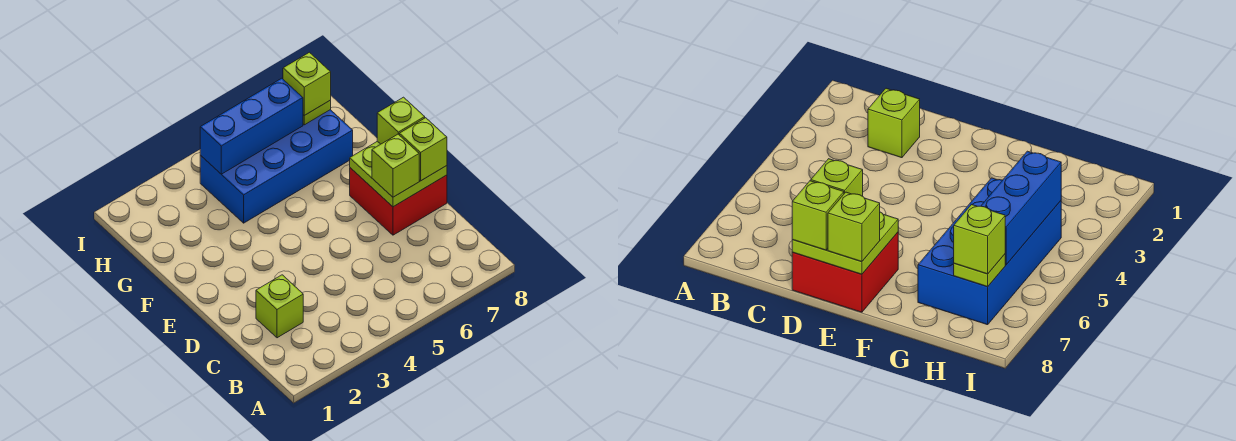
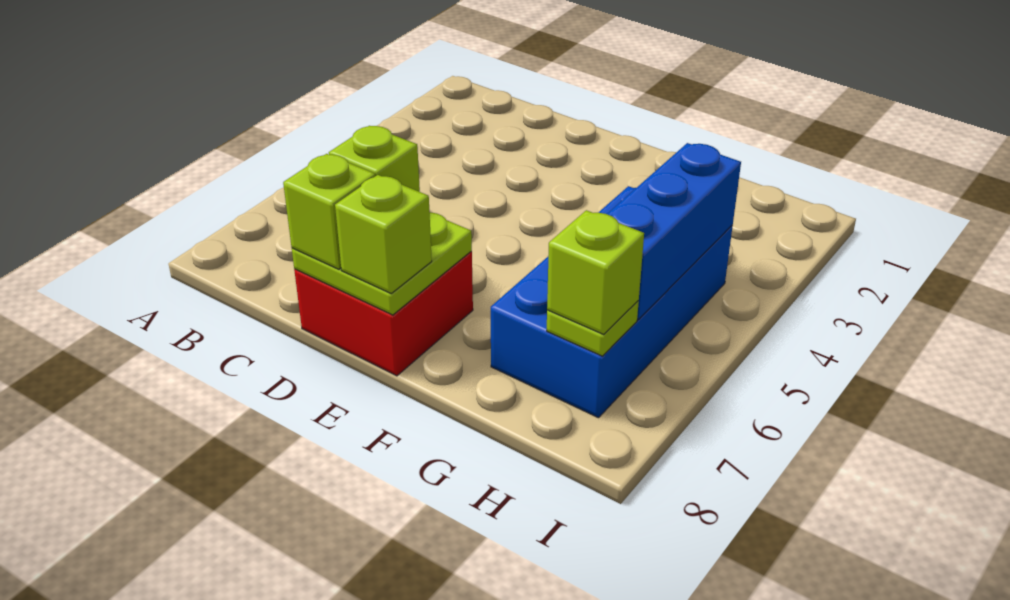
lime 1x1 brick [256,275,303,338] -> none

